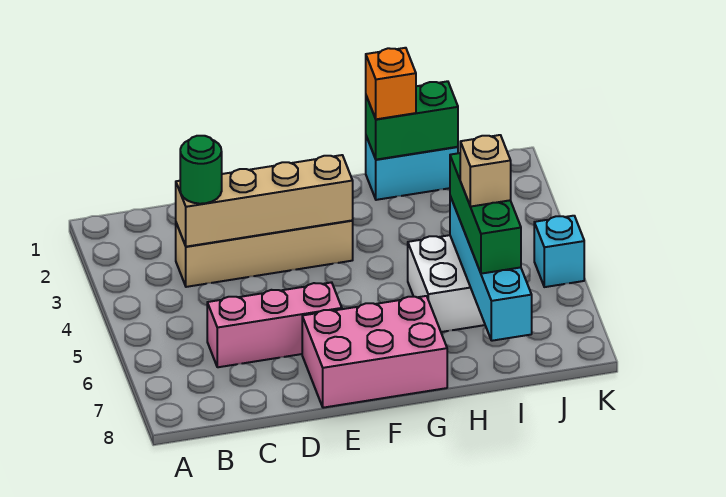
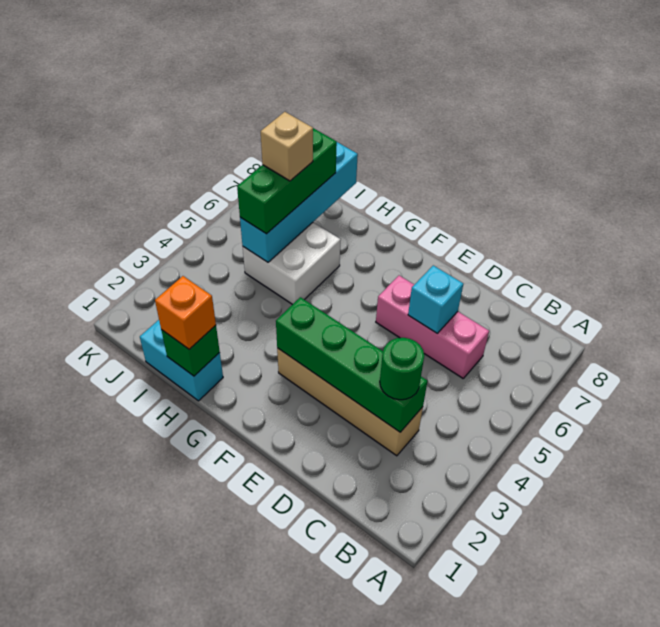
tan 1x4 brick [176,155,353,247] -> green 1x4 brick [276,297,427,432]
pink 2x3 brick [302,296,447,408] -> none
green 1x2 brick [366,81,458,160] -> green 1x1 brick [161,325,220,376]
cyan 1x1 brick [534,216,584,287] -> cyan 1x1 brick moved to [408,265,463,333]

